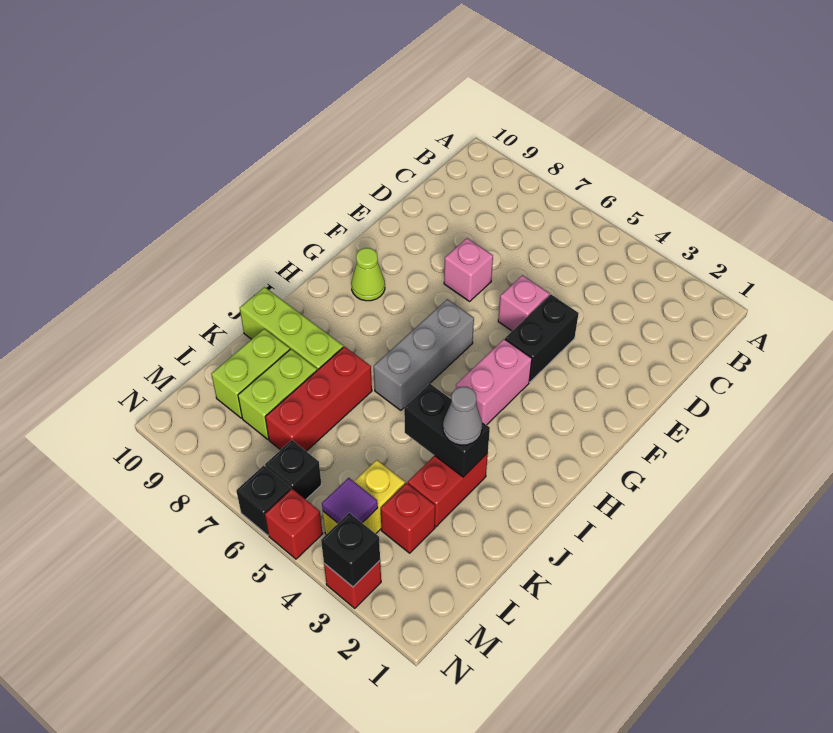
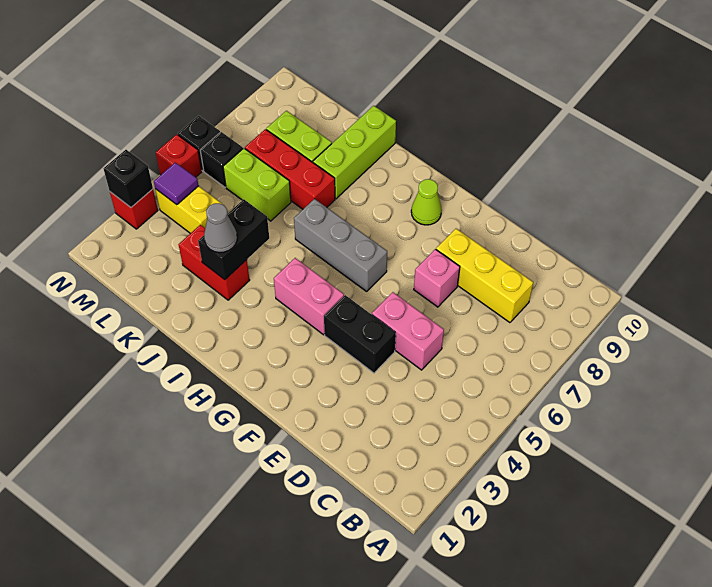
none -> yellow 1x3 brick [436,229,533,323]
pink 1x1 brick [498,275,549,331] -> pink 1x2 brick [372,292,444,370]
lime 1x2 brick [211,329,290,418] -> lime 1x2 brick moved to [223,148,291,221]
red 1x1 brick [381,483,435,553] -> none

